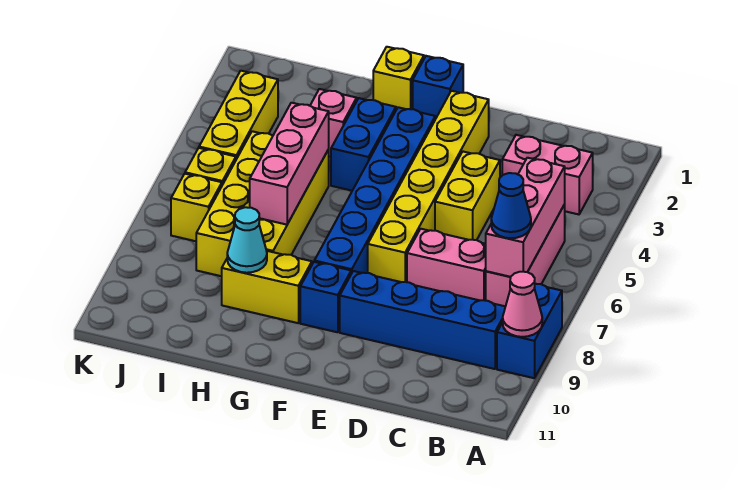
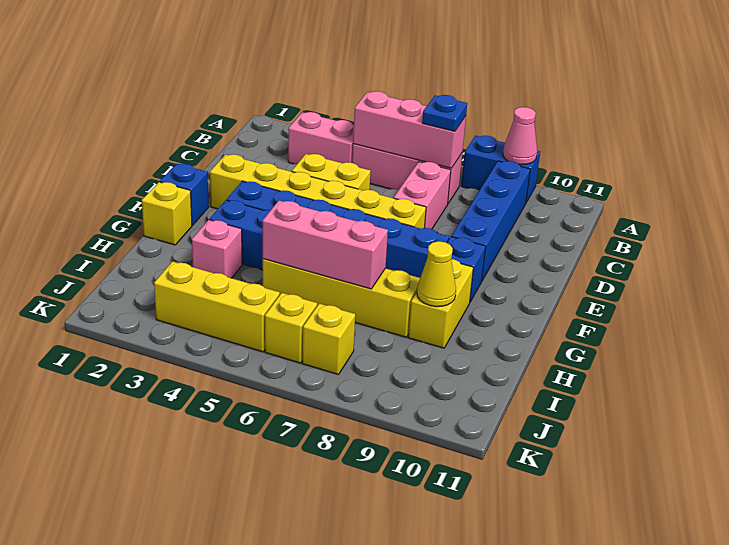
pink 1x2 brick [502,135,593,214] -> pink 1x2 brick turned to [288,112,354,164]
blue 1x1 cone [491,173,531,238] -> blue 1x1 plate [422,95,467,131]
yellow 2x4 brick [196,131,329,276] -> yellow 1x4 brick [263,259,420,337]
cyan 1x1 cone [227,207,267,273] -> yellow 1x1 cone [417,241,456,307]

